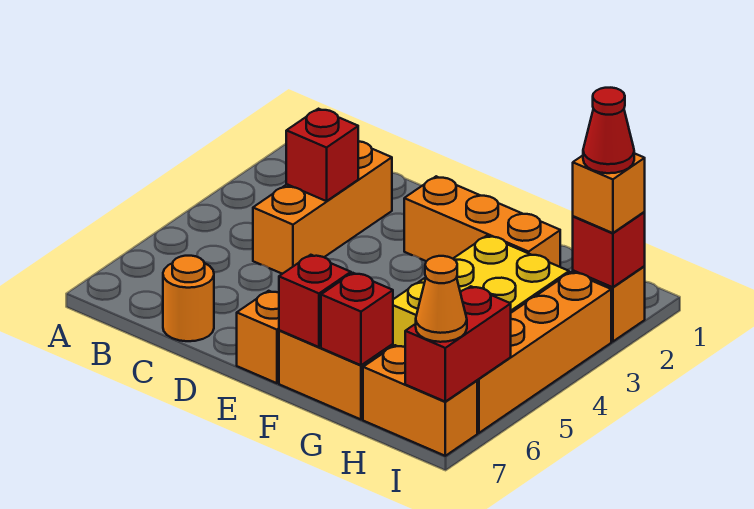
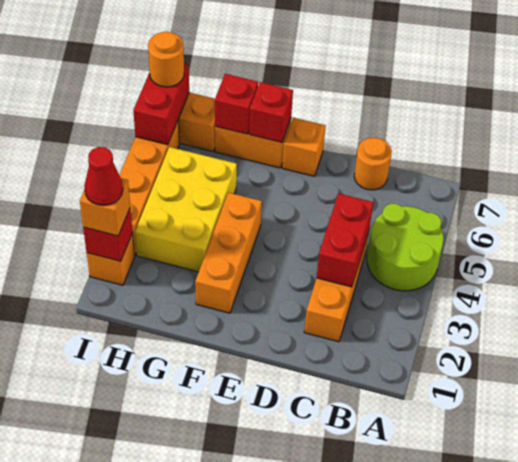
none -> lime 2x2 round brick [367,204,444,291]
red 1x1 brick [286,109,358,201] -> red 1x2 brick [317,193,373,287]
orange 1x3 brick [404,176,560,267] -> orange 1x3 brick turned to [195,193,262,313]
orange 1x1 cone [416,256,467,342] -> orange 1x1 round brick [148,32,184,87]

